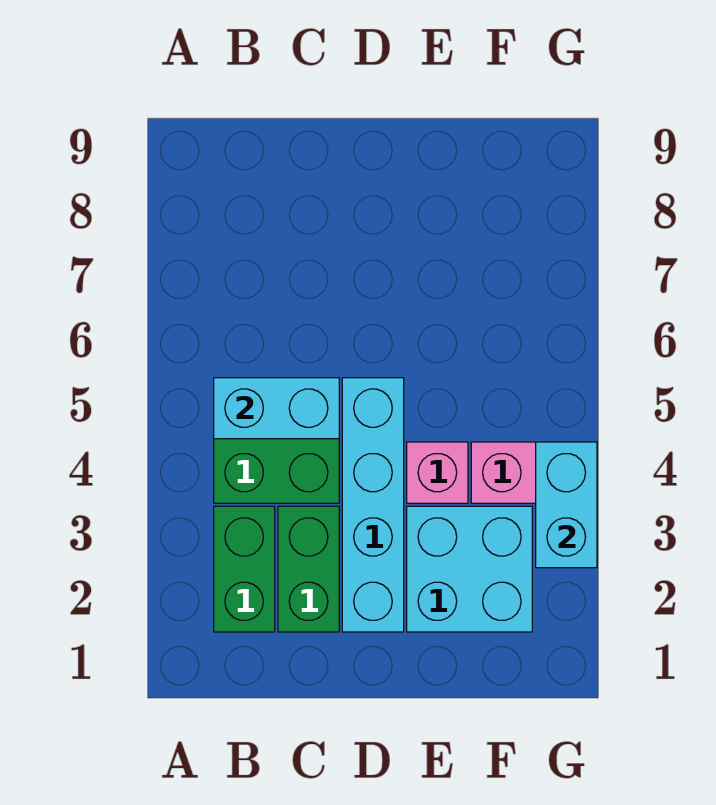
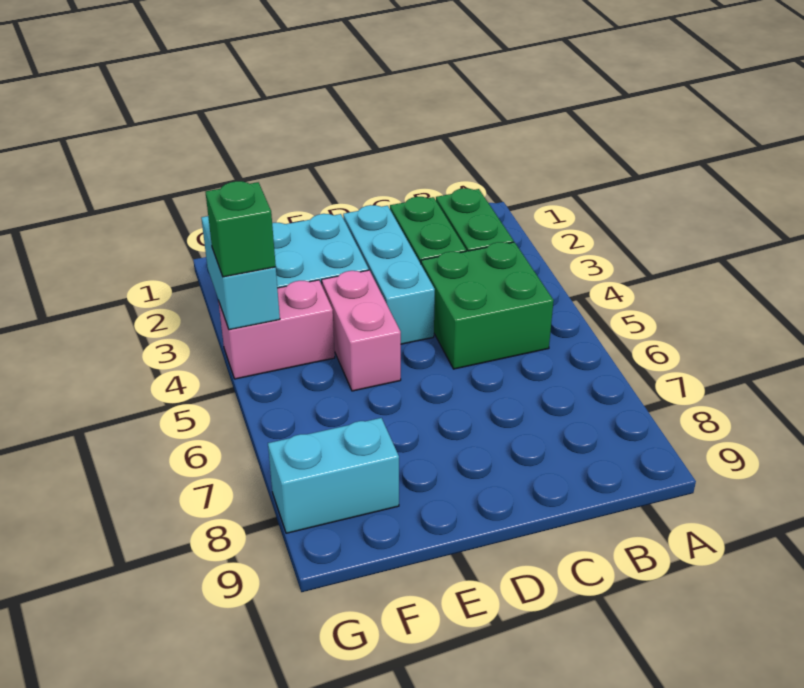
cyan 1x2 brick [214,378,339,439] -> cyan 1x2 brick moved to [268,418,399,533]
cyan 1x4 brick [342,378,404,632] -> cyan 1x3 brick [343,205,435,344]
pink 1x1 brick [407,442,468,503] -> pink 1x2 brick [322,270,401,391]
none -> green 1x1 brick [206,181,276,277]

